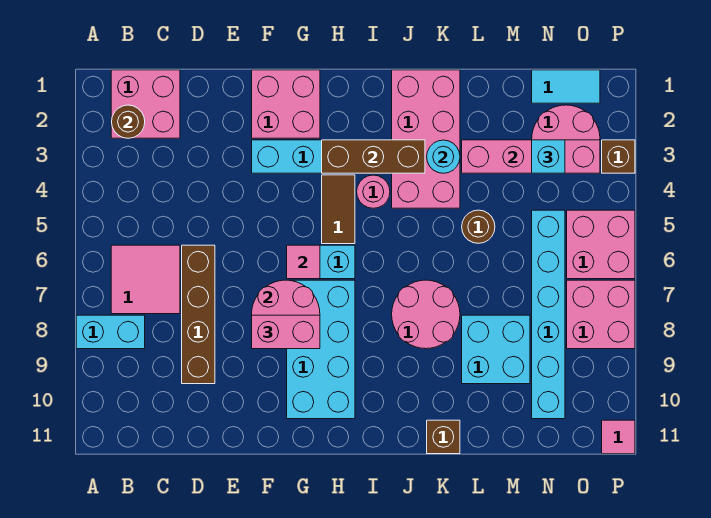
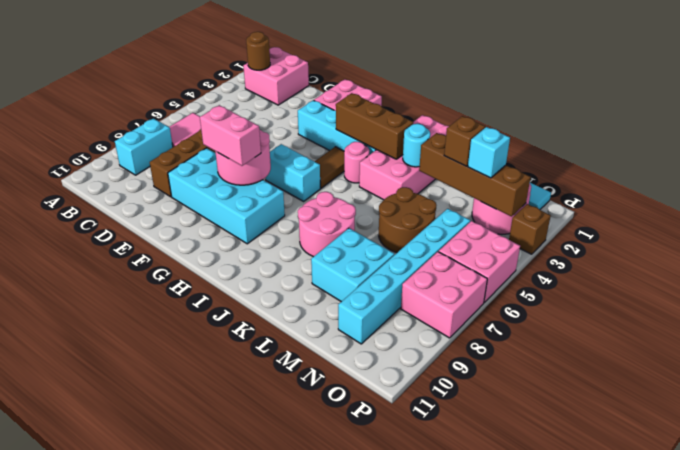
cyan 1x2 brick [76,315,145,349] -> cyan 1x2 brick turned to [115,118,173,175]
pink 1x1 tile [287,245,320,279] -> none
cyan 2x4 brick [287,280,355,419] -> cyan 2x4 brick turned to [168,148,285,244]
brown 1x1 brick [427,420,460,454] -> brown 1x1 brick moved to [444,116,485,166]
pink 1x4 brick [462,140,600,173] -> brown 1x4 brick [419,133,531,217]
brown 1x1 round brick [462,210,495,243] -> brown 2x2 round brick [379,187,436,253]
pink 1x1 tile [602,420,635,454] -> none

